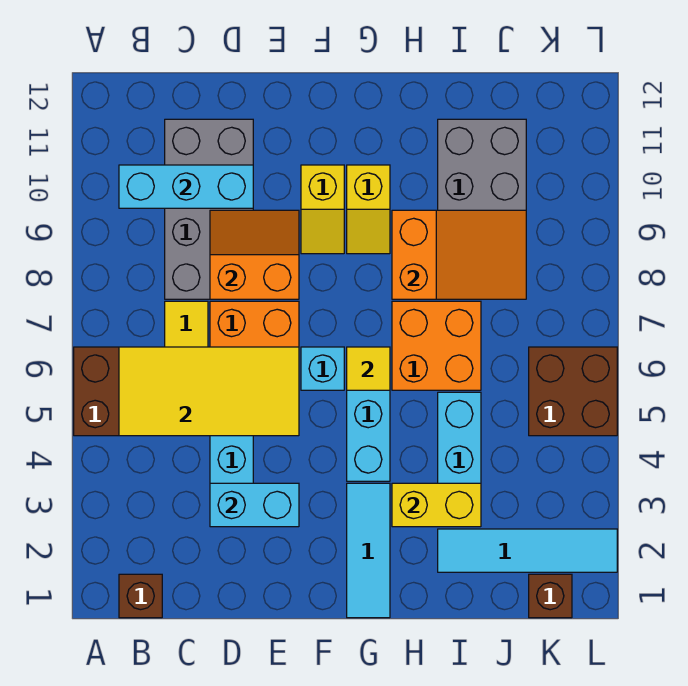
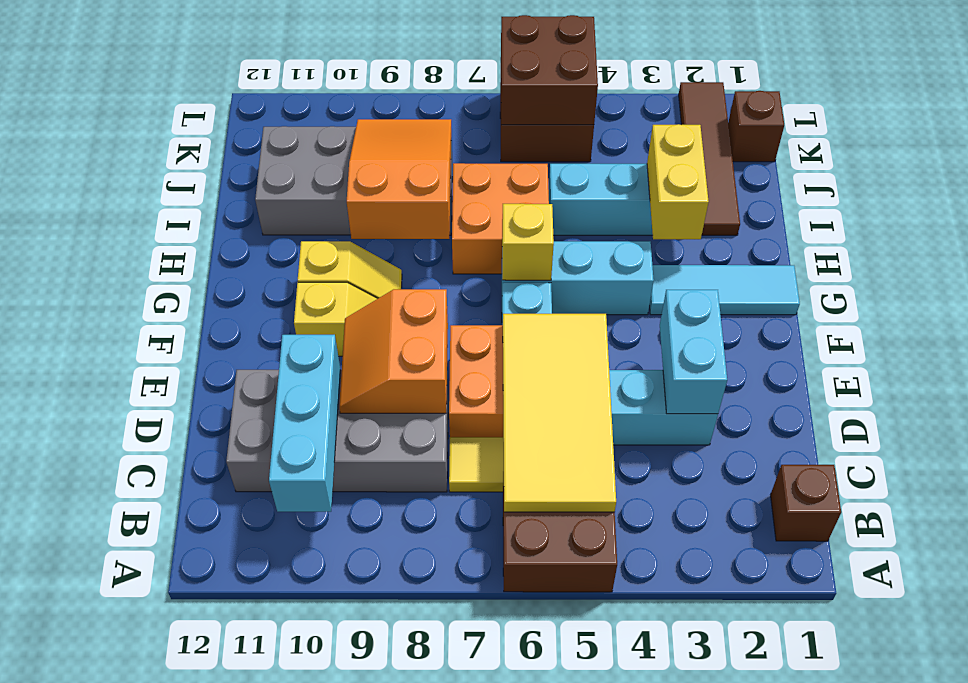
yellow 1x1 tile [347,347,390,390] -> yellow 1x1 brick [502,204,554,280]
cyan 1x4 tile [438,529,617,572] -> brown 1x4 tile [679,82,740,235]
none -> brown 2x2 brick [501,15,598,125]

